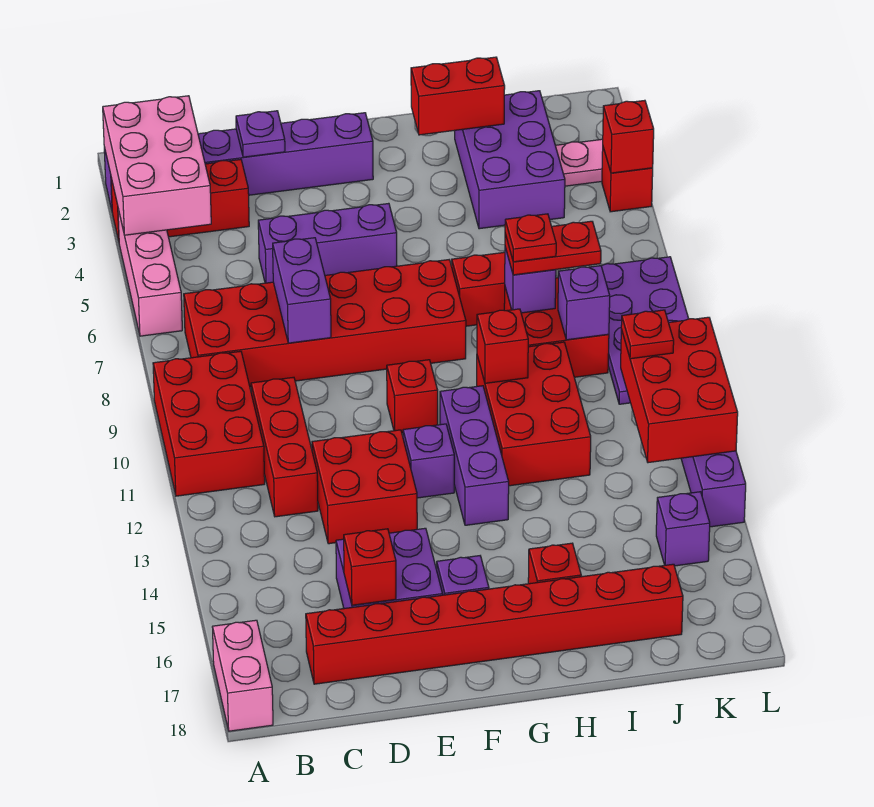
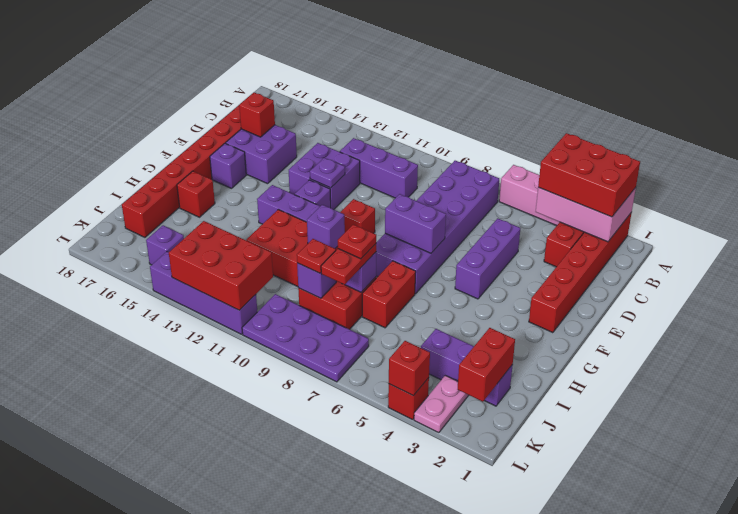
purple 1x6 brick [104,113,373,209] -> red 1x6 brick [529,212,632,333]
red 2x3 brick [153,351,265,496] -> red 2x3 brick moved to [538,133,640,217]
pink 1x2 brick [213,620,273,731] -> none
red 2x6 brick [184,260,466,387] -> purple 2x6 brick [376,161,499,294]
red 1x3 brick [251,377,318,517] -> purple 1x3 brick [340,138,418,198]
purple 1x1 plate [236,111,285,157] -> purple 1x1 plate moved to [310,158,345,188]
purple 1x2 brick [273,238,331,343] -> purple 1x2 brick moved to [385,194,446,253]
red 2x2 brick [312,430,417,544] -> purple 2x2 brick [289,143,360,210]
red 1x2 brick [411,57,505,135] -> red 1x2 brick moved to [458,328,515,402]
red 1x1 brick [477,309,528,383] -> purple 1x1 brick [307,205,345,248]
purple 2x3 brick [455,91,565,229] -> purple 1x3 brick [421,329,513,406]
red 1x1 plate [621,310,674,359] -> red 1x1 plate moved to [297,239,336,273]

